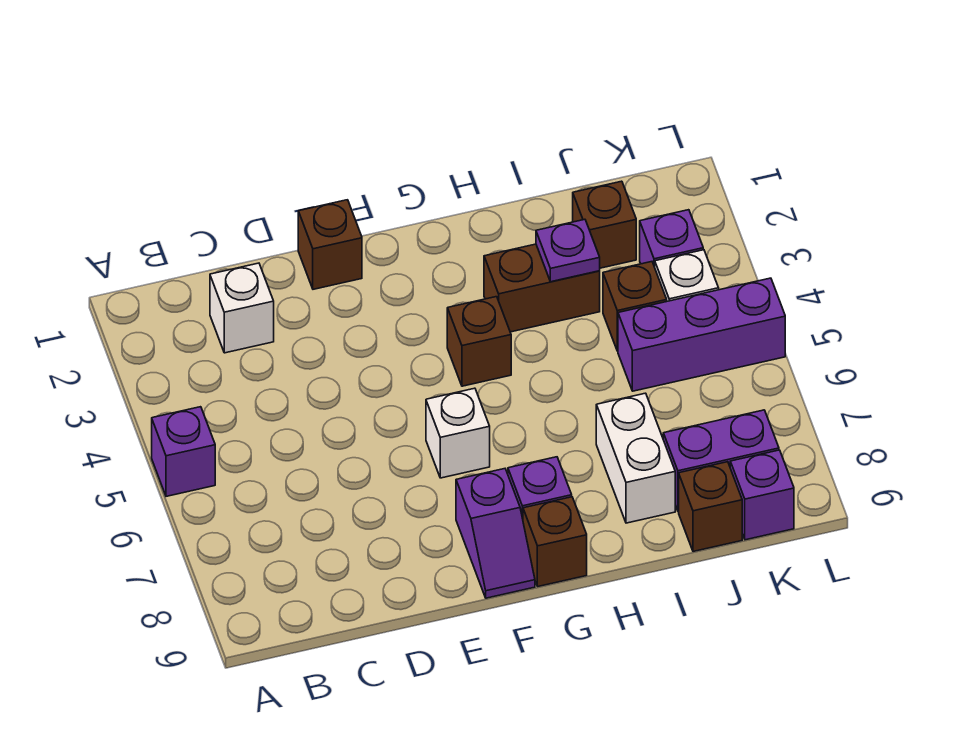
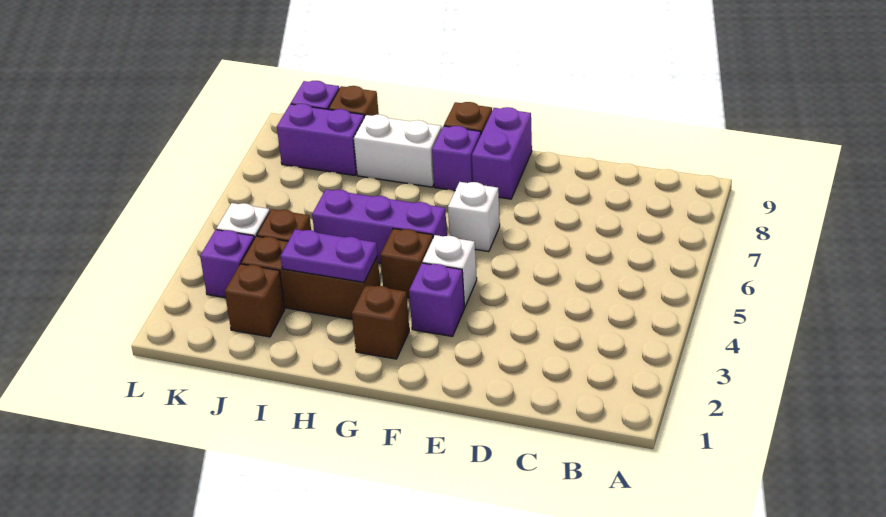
purple 1x1 brick [152,407,215,496] -> purple 1x1 brick moved to [409,263,464,336]
white 1x1 brick [210,263,274,353] -> white 1x1 brick moved to [422,235,477,307]
brown 1x1 brick [298,200,362,289] -> brown 1x1 brick moved to [352,285,409,359]
purple 1x2 slope [456,469,535,598] -> purple 1x2 brick [472,107,532,199]
brown 1x2 brick [484,244,600,332] -> brown 1x3 brick [241,236,380,319]
purple 1x1 plate [536,219,600,282] -> purple 1x2 plate [280,229,377,282]
white 1x2 brick [596,393,675,523] -> white 1x2 brick turned to [354,115,442,187]
purple 1x3 brick [618,278,785,391] -> purple 1x3 brick moved to [312,189,447,263]

